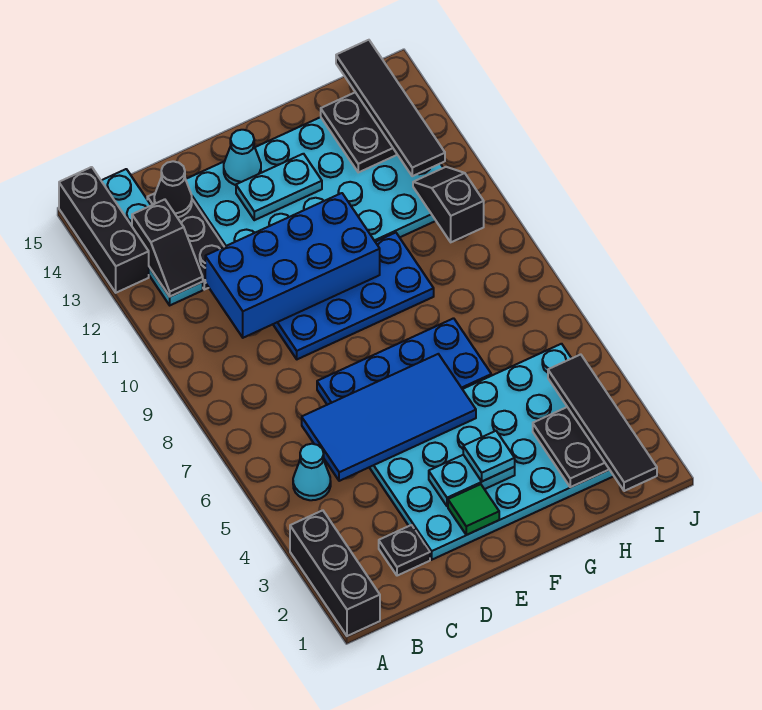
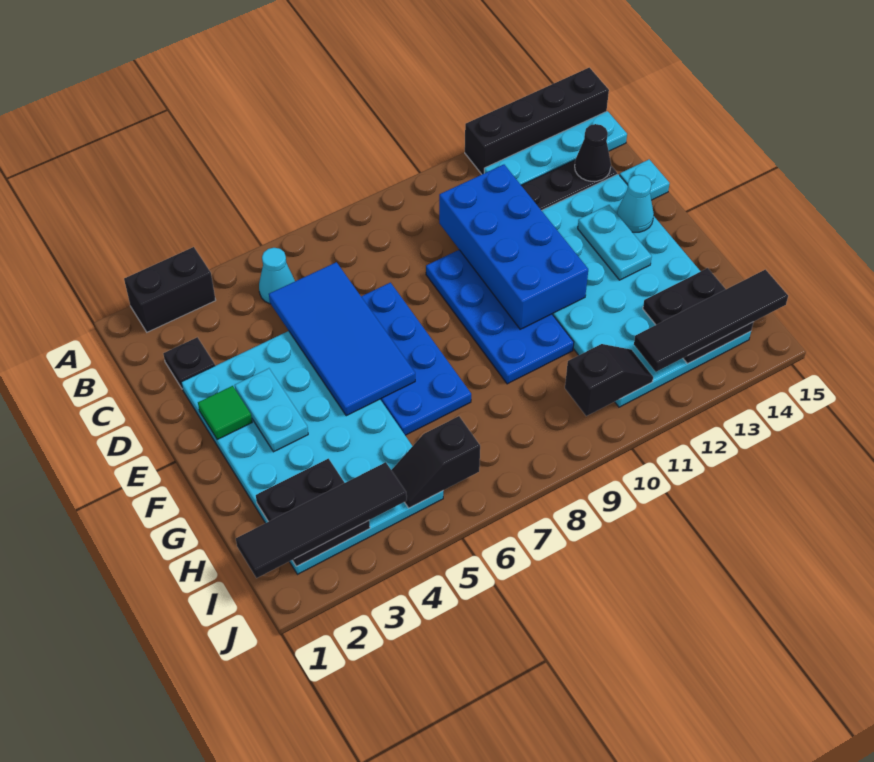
black 1x3 brick [290,510,380,636] -> black 1x2 brick [124,247,216,332]
black 1x3 brick [59,167,149,293] -> black 1x4 brick [465,68,609,174]
black 1x2 slope [132,199,203,296] -> black 1x2 slope moved to [392,416,480,508]
cyan 1x1 plate [463,431,515,481] -> cyan 1x1 plate moved to [620,159,670,200]

